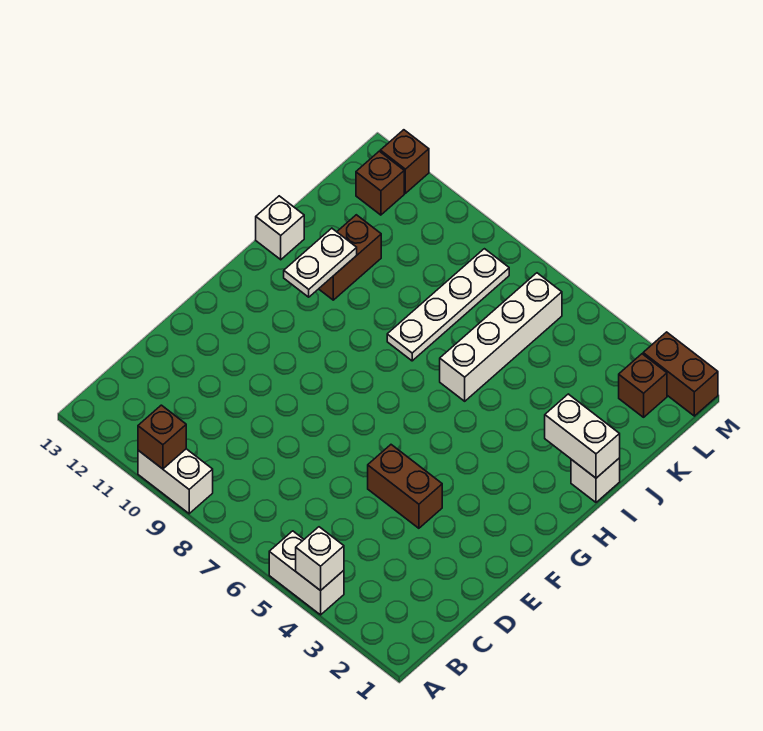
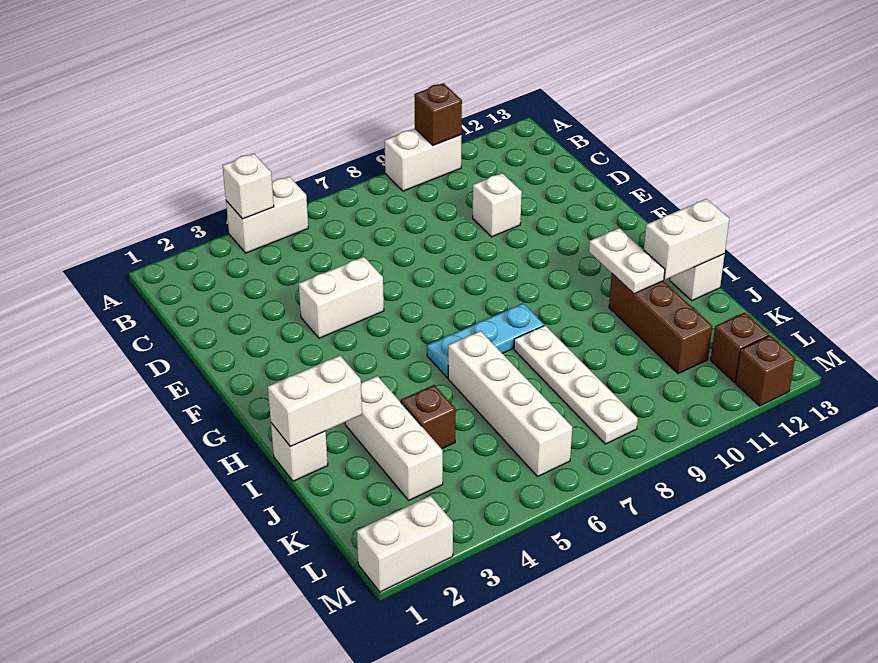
none -> white 1x1 brick [473,173,522,237]
brown 1x2 brick [368,445,442,528] -> white 1x2 brick [299,257,384,338]
none -> cyan 1x3 plate [427,303,544,378]
none -> white 1x3 brick [345,376,443,500]
brown 1x2 brick [319,215,381,300] -> brown 1x3 brick [609,274,712,374]
none -> white 1x2 brick [644,199,729,280]
brown 1x1 brick [619,354,667,417] -> brown 1x1 brick moved to [401,385,456,449]
brown 1x2 brick [643,332,718,416] -> white 1x2 brick [357,496,453,592]

